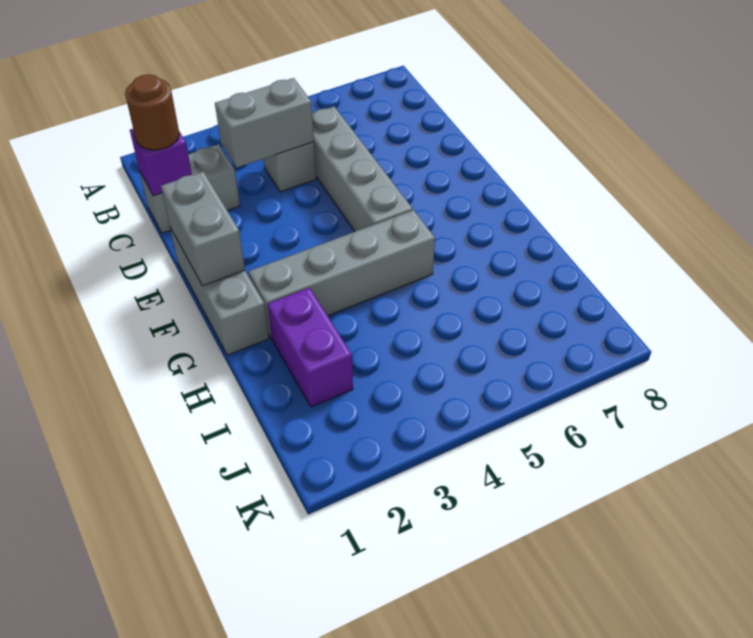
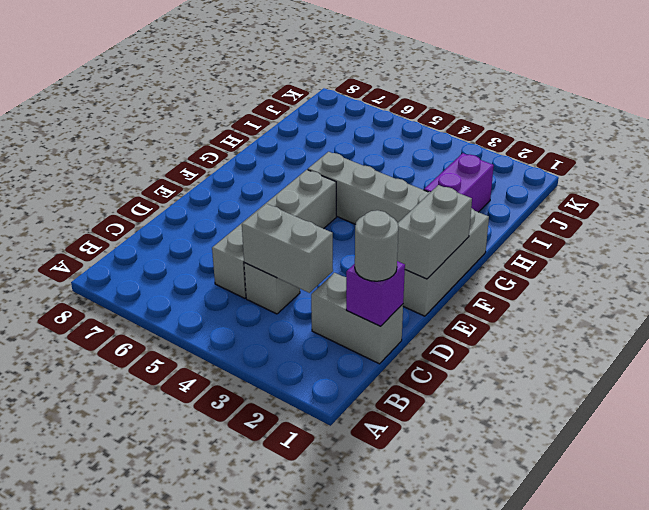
brown 1x1 round brick [125,74,179,150] -> grey 1x1 round brick [355,210,398,281]

